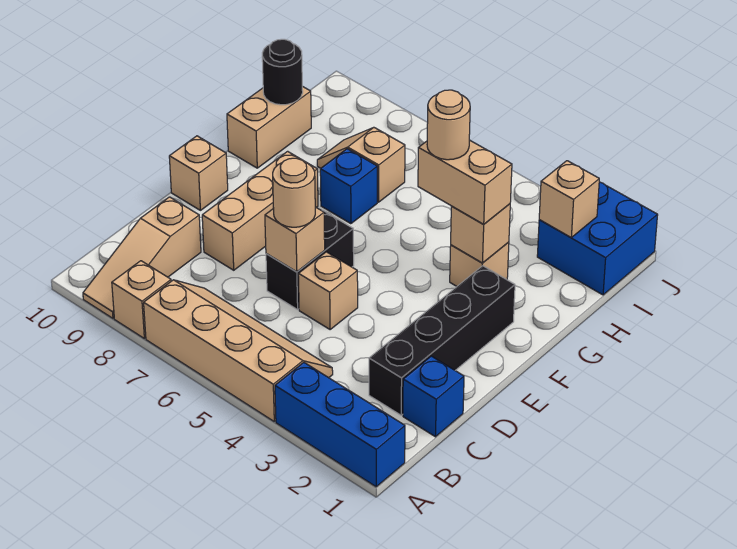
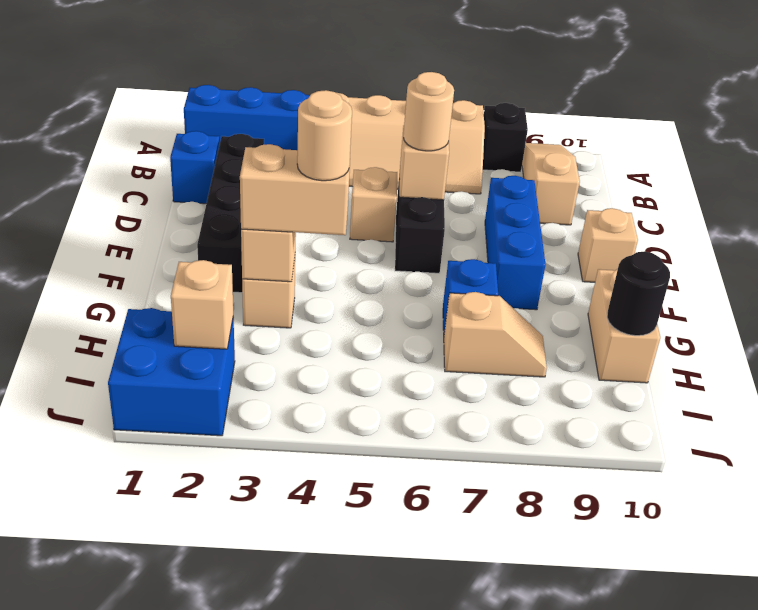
tan 1x1 brick [112,261,171,339] -> black 1x1 brick [483,103,528,172]
tan 1x3 brick [202,151,318,270] -> blue 1x3 brick [485,176,545,310]

